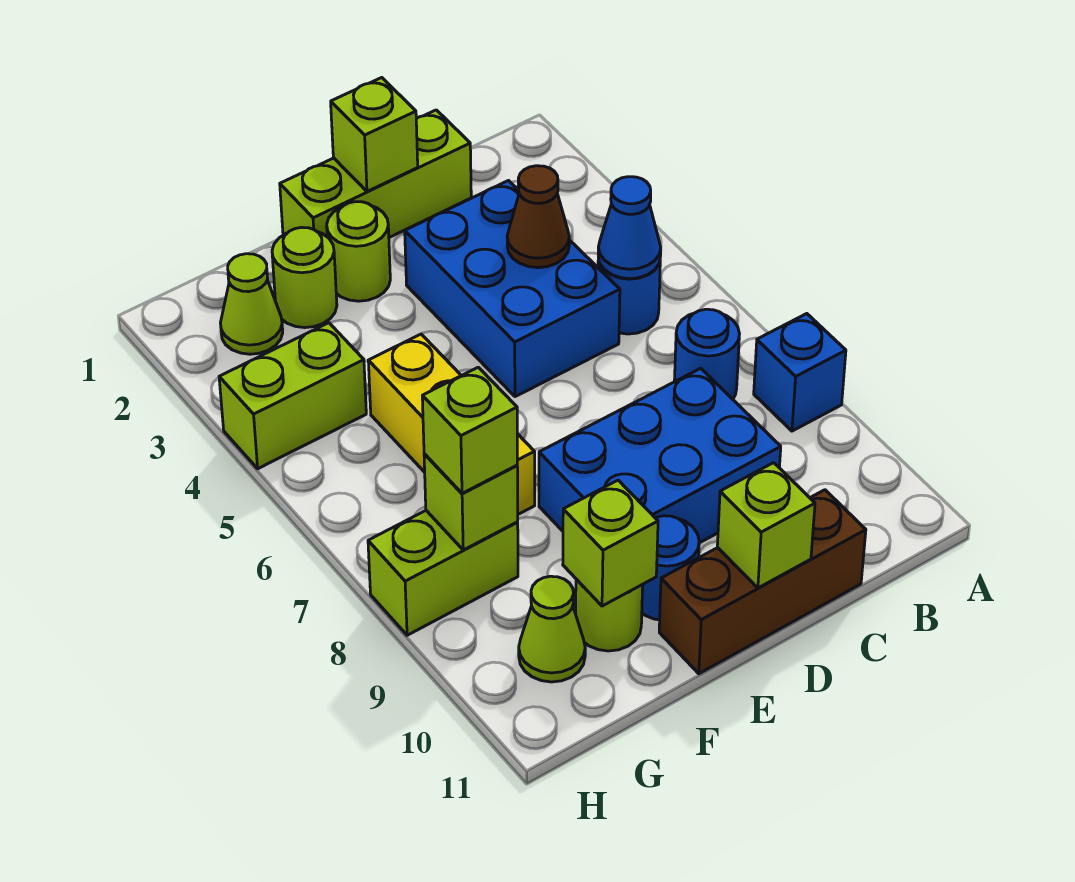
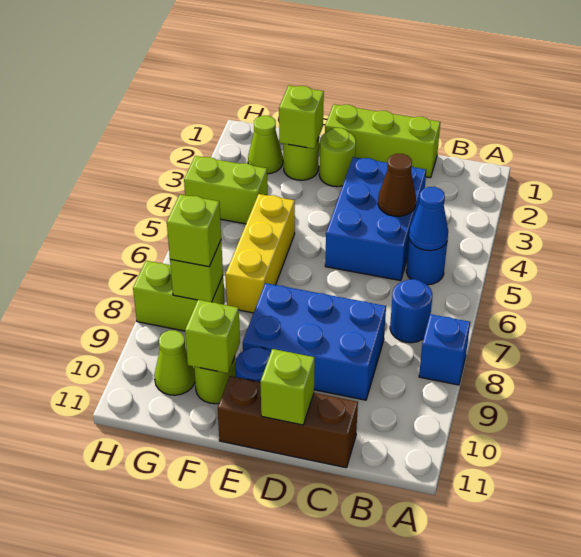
lime 1x1 brick [331,78,418,191] -> lime 1x1 brick moved to [279,86,324,149]

